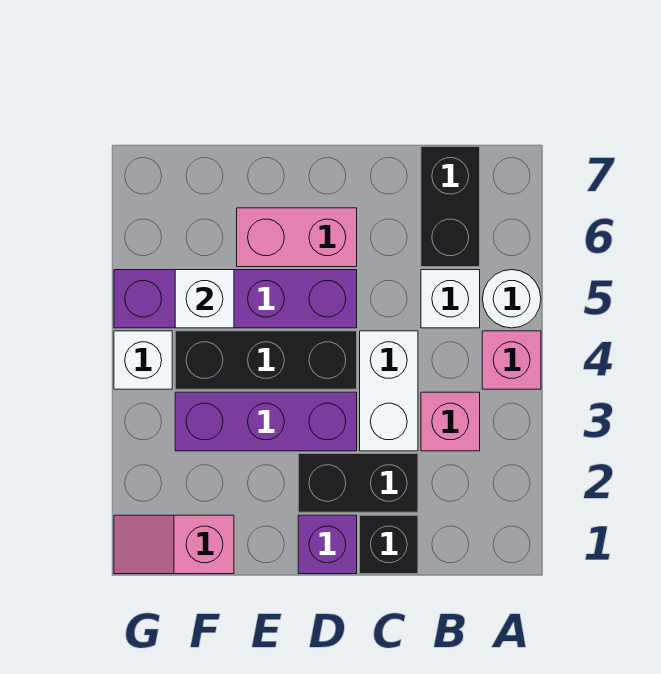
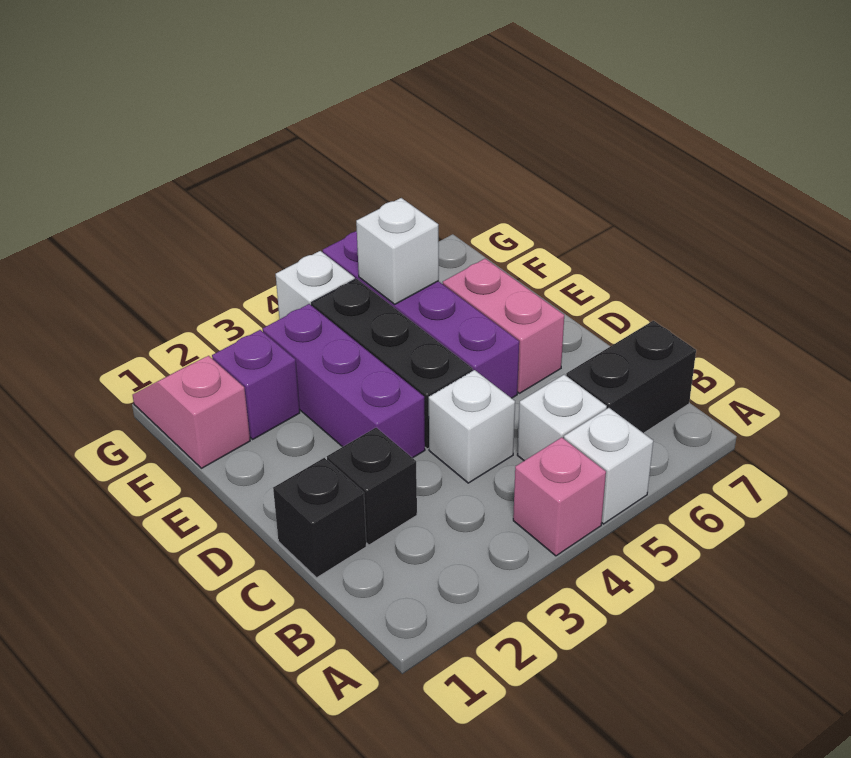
white 1x1 round brick [483,270,541,328] -> white 1x1 brick [564,408,653,524]
pink 1x1 brick [421,392,480,451] -> none
black 1x2 brick [298,454,418,512] -> black 1x1 brick [327,428,417,545]
white 1x2 brick [360,331,418,451] -> white 1x1 brick [429,370,515,483]
purple 1x1 brick [298,515,357,574] -> purple 1x1 brick moved to [212,330,300,439]

